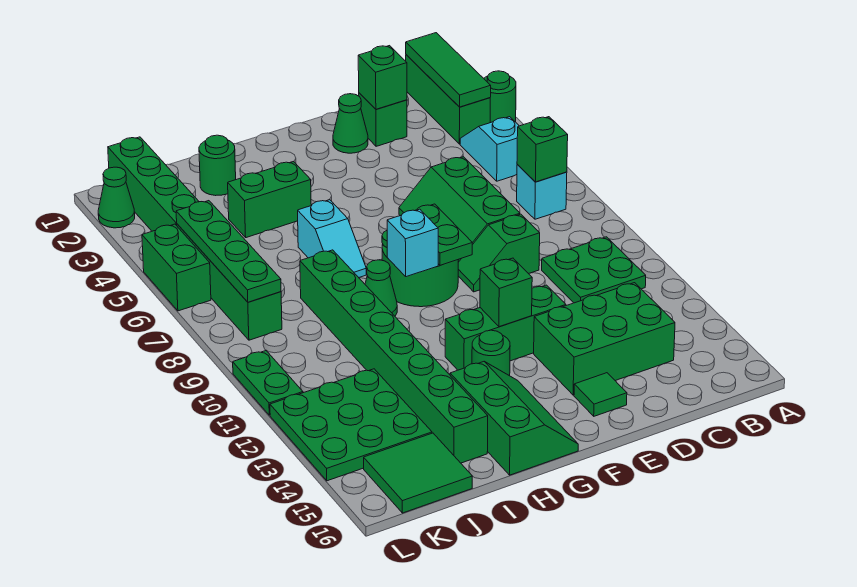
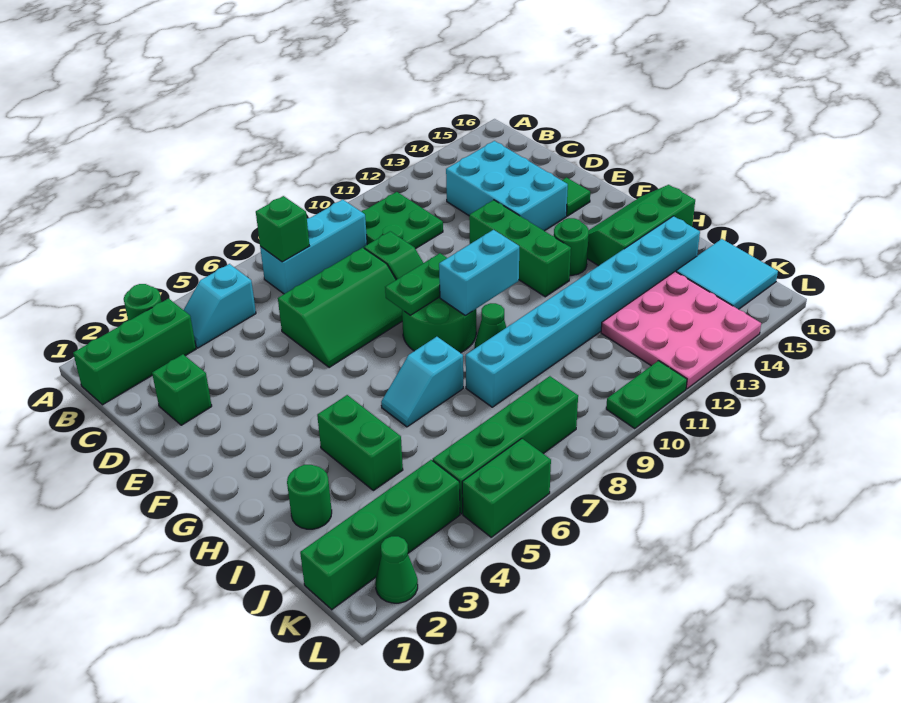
green 1x3 tile [406,33,491,107] -> none
cyan 1x1 brick [517,165,567,219] -> cyan 1x3 brick [260,200,367,294]
green 2x3 brick [534,283,675,395] -> cyan 2x3 brick [446,141,568,231]
green 1x1 brick [358,46,407,109] -> none
green 1x1 cone [333,94,368,153] -> none
green 1x1 brick [480,258,532,327] -> none
cyan 1x1 brick [387,209,438,277] -> cyan 1x2 brick [439,230,519,316]
cyan 1x2 slope [298,200,366,277] -> cyan 1x2 slope turned to [381,337,463,427]
green 1x8 brick [300,250,488,463] -> cyan 1x8 brick [466,216,700,407]
green 3x3 plate [270,369,432,481] -> pink 3x3 plate [601,272,761,389]
green 2x2 tile [364,433,472,513] -> cyan 2x2 tile [676,239,778,309]
green 1x4 plate [176,201,281,302] -> none

